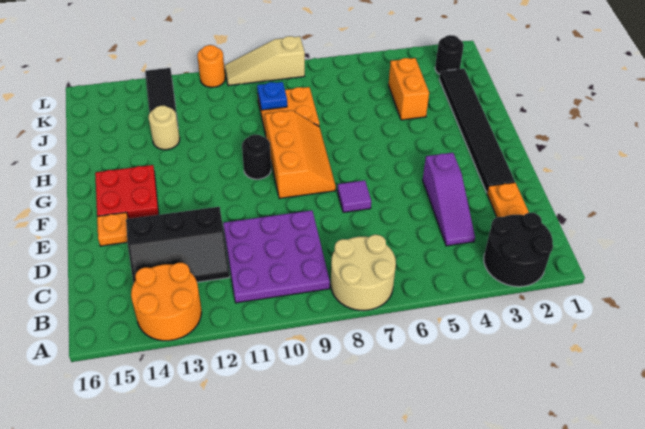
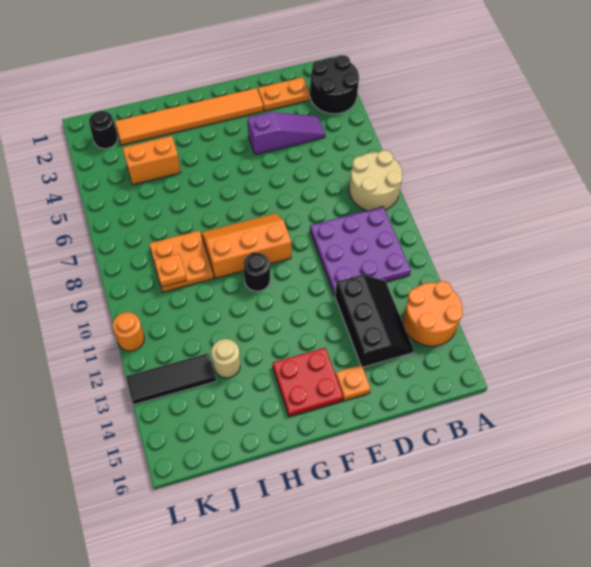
black 1x6 tile [439,69,515,192] -> orange 1x6 tile [115,88,264,145]
purple 1x1 tile [337,180,371,212] -> none
blue 1x1 plate [257,82,287,110] -> orange 1x1 plate [154,254,187,287]
tan 1x3 slope [225,36,305,86] -> none

